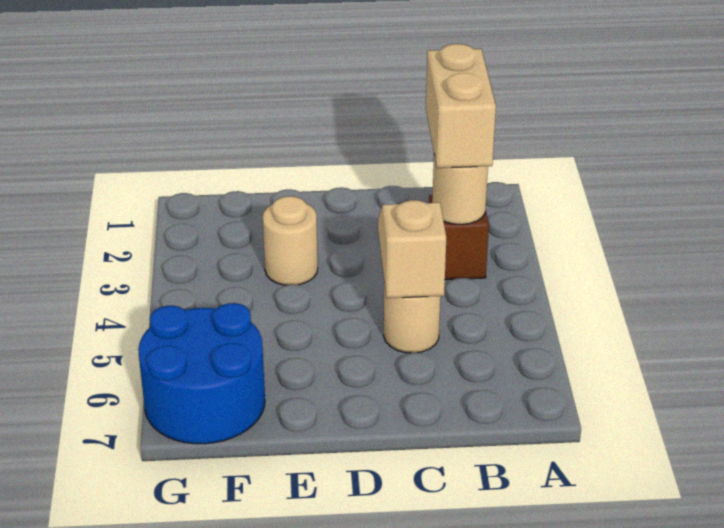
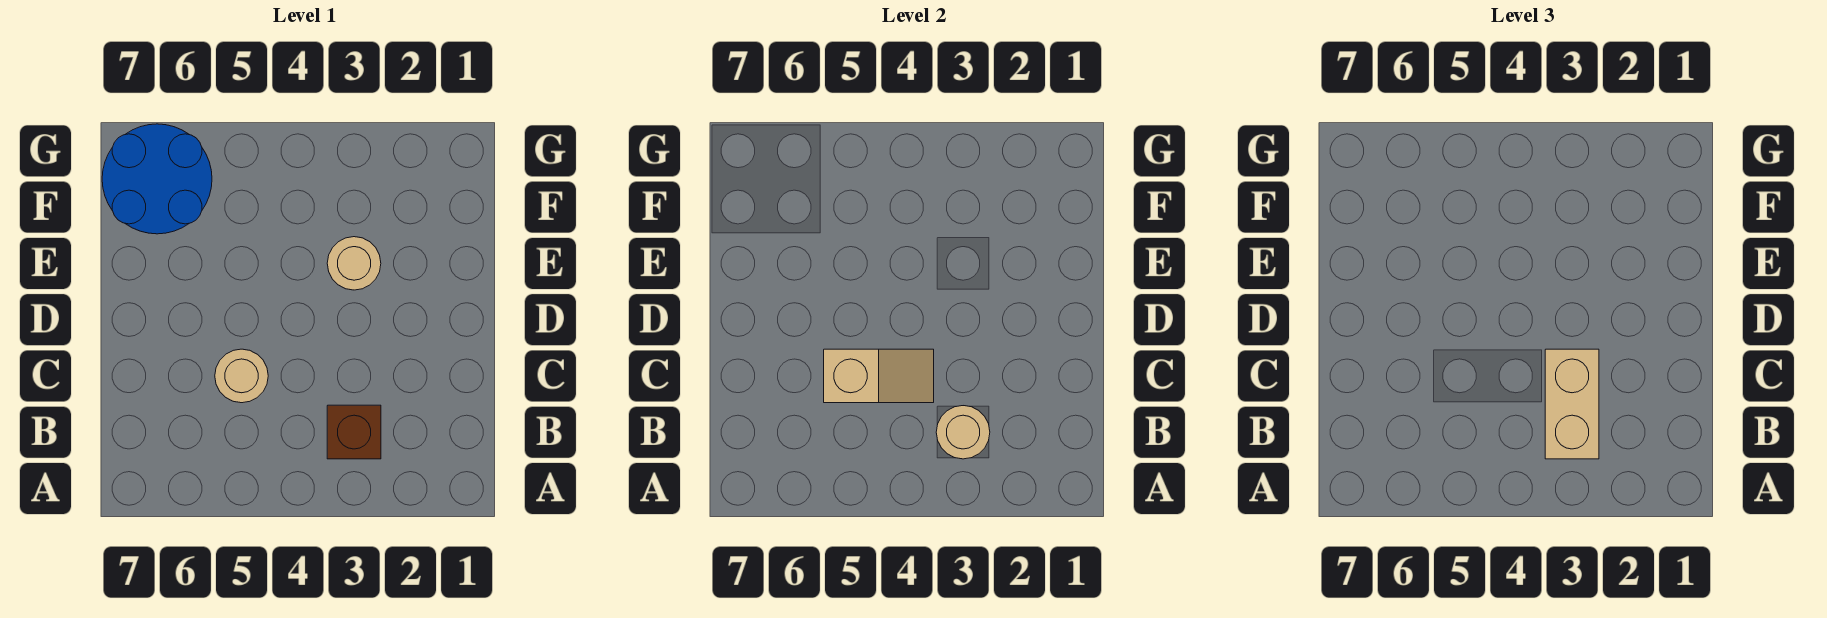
tan 1x2 brick [426,44,496,168] -> tan 1x2 brick turned to [1545,349,1599,459]

